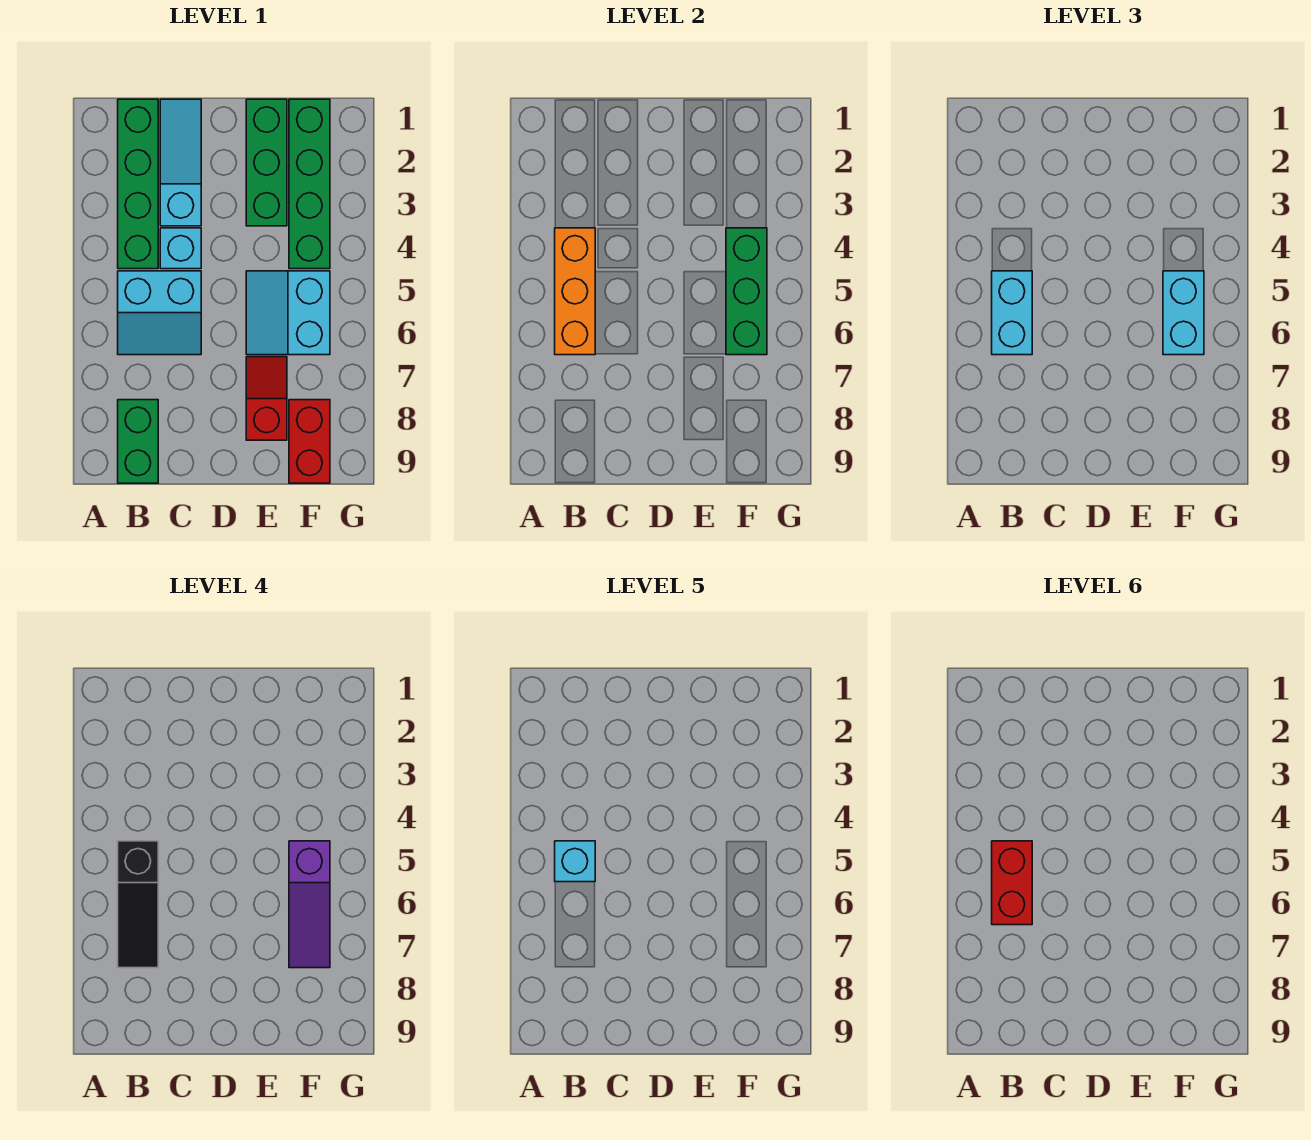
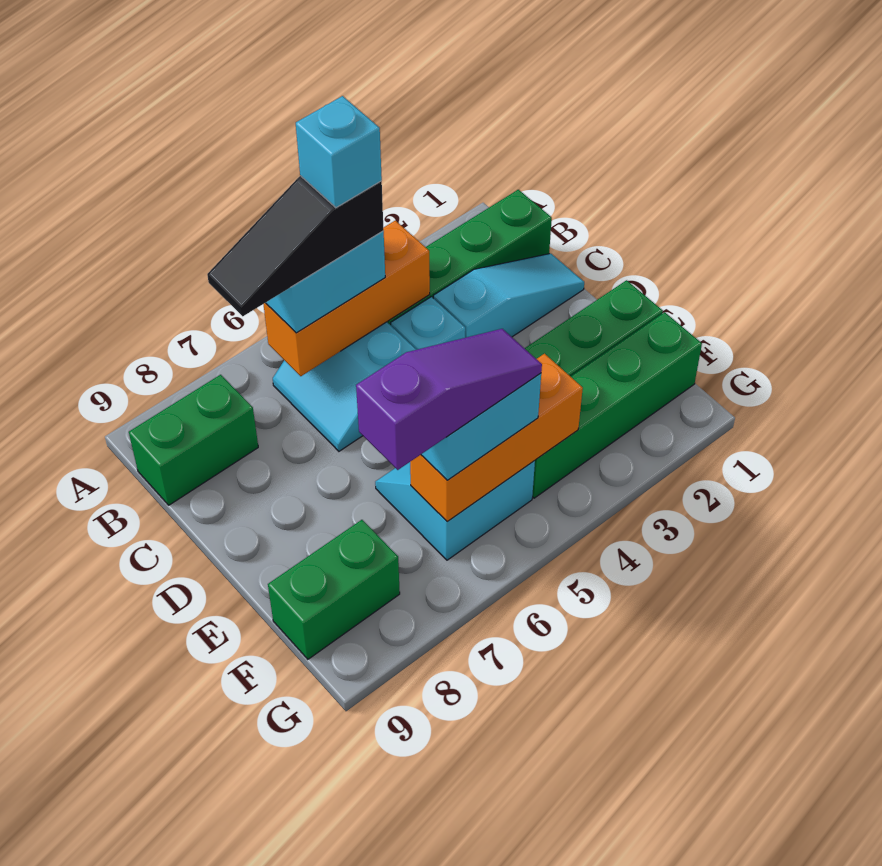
red 1x2 brick [992,841,1032,925] -> none
red 1x2 slope [246,357,287,440] -> none
green 1x3 brick [726,228,767,355] -> orange 1x3 brick [410,354,583,522]
purple 1x3 slope [289,841,330,968] -> purple 1x3 slope turned to [356,329,542,470]
red 1x2 brick [289,400,330,483] -> green 1x2 brick [268,520,400,659]

